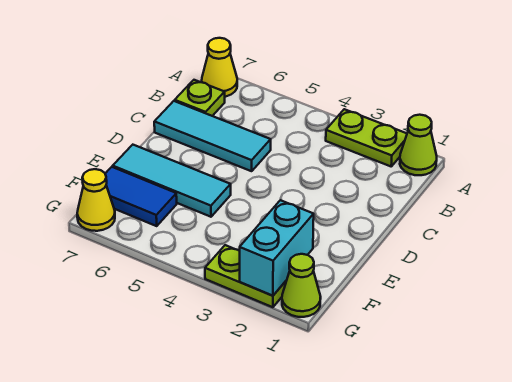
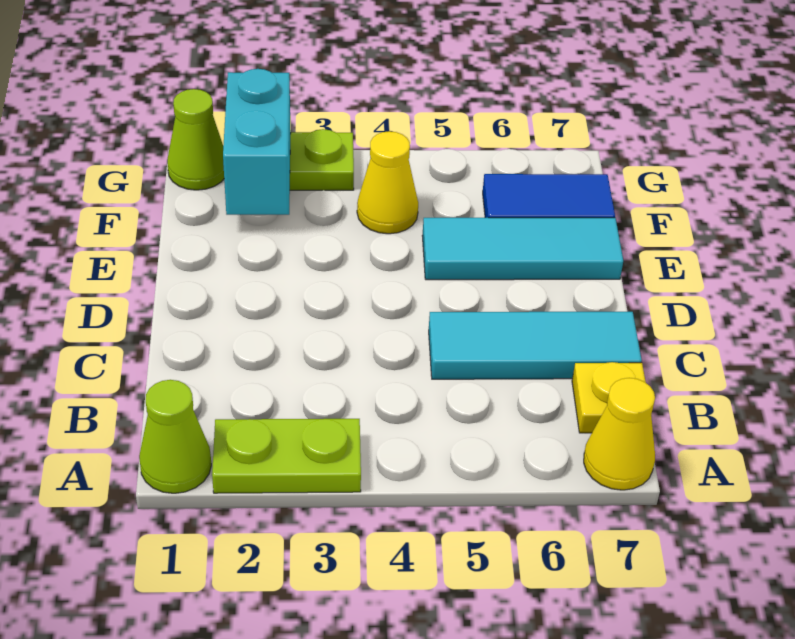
lime 1x1 plate [175,80,225,116] -> yellow 1x1 plate [572,362,646,433]
yellow 1x1 cone [77,169,115,231] -> yellow 1x1 cone moved to [357,131,418,234]

